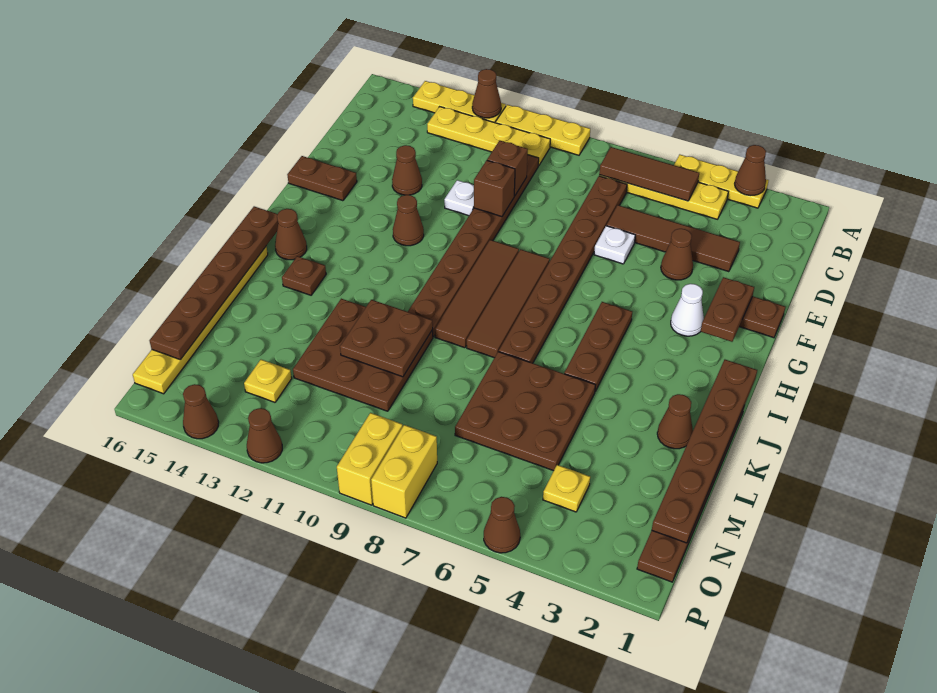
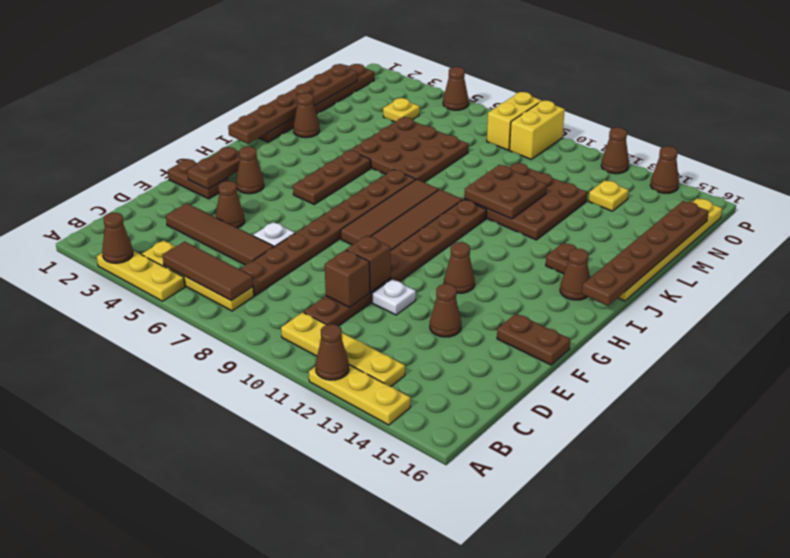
yellow 1x3 plate [496,105,590,155] -> none
white 1x1 cone [671,284,704,336] -> brown 1x1 cone [236,147,264,194]

